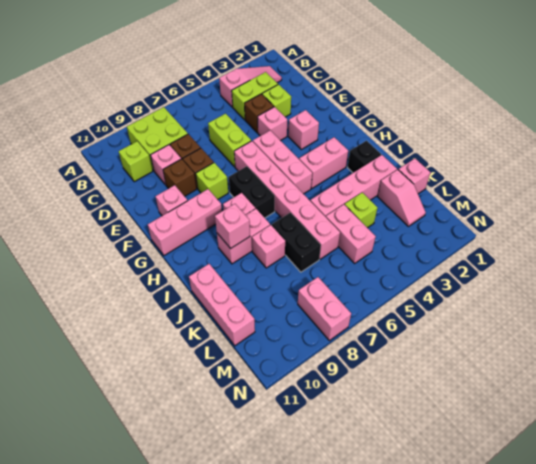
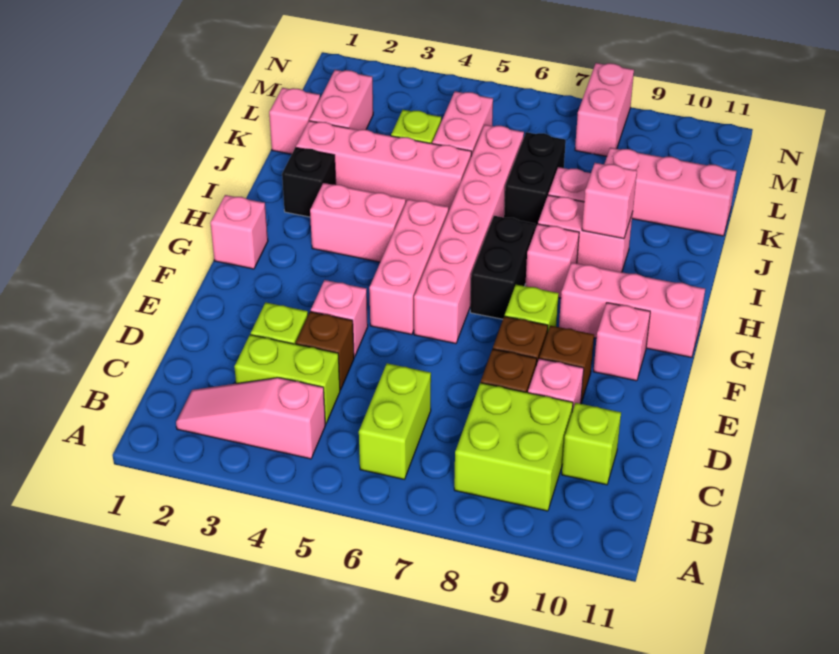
lime 1x2 brick [208,114,251,167] -> lime 1x2 brick moved to [359,363,431,479]
pink 1x1 brick [288,110,319,149] -> pink 1x1 brick moved to [210,195,268,269]
pink 1x3 brick [189,264,255,346] -> pink 1x3 brick turned to [605,148,736,236]
pink 1x2 slope [377,170,426,226] -> pink 1x2 brick [310,70,373,130]

